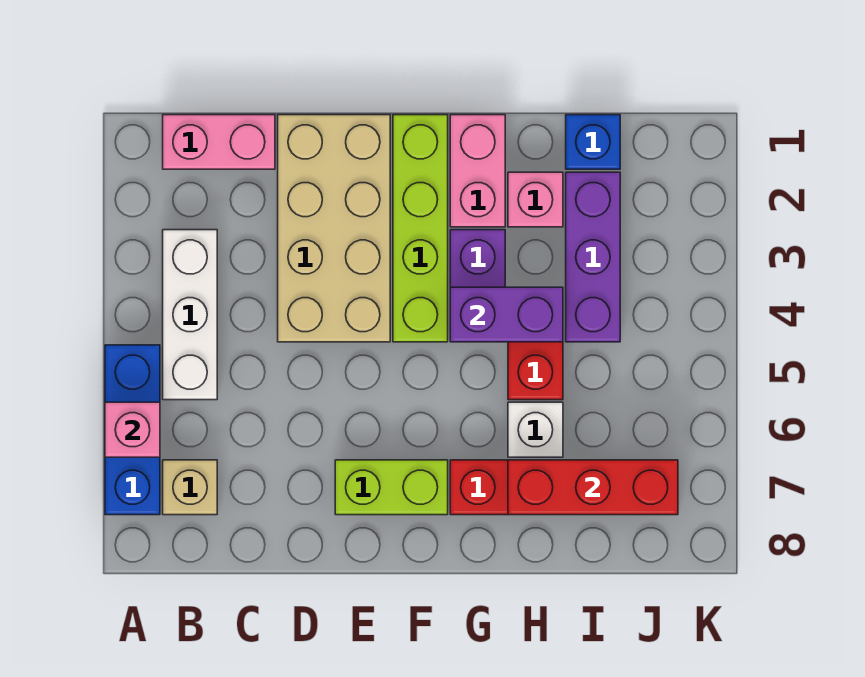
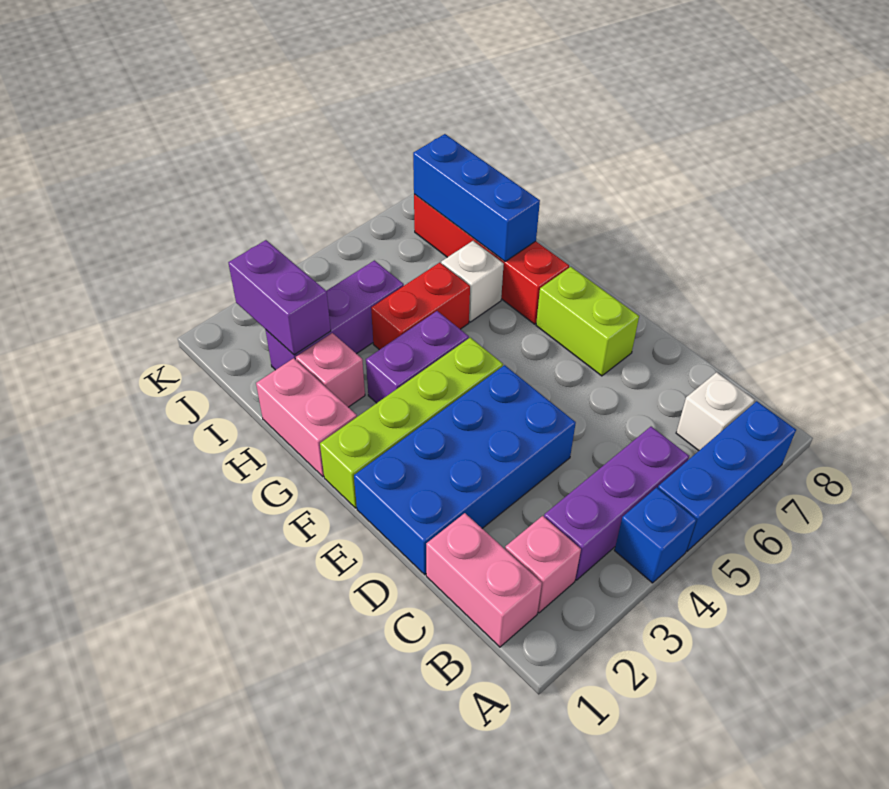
pink 1x1 brick [105,402,160,457] -> pink 1x1 brick moved to [505,516,581,613]
white 1x3 brick [163,230,217,400] -> purple 1x3 brick [544,427,689,580]
tan 1x1 brick [163,460,217,515] -> white 1x1 brick [676,372,755,450]
tan 2x4 brick [278,115,390,342] -> blue 2x4 brick [354,365,576,575]
pink 1x2 brick [450,115,505,227] -> pink 1x2 brick turned to [256,358,357,477]
purple 1x2 brick [450,287,563,342] -> purple 1x2 brick moved to [228,240,331,355]
red 1x3 brick [508,460,678,515] -> blue 1x3 brick [413,134,540,261]
blue 1x1 brick [566,115,620,169] -> blue 1x1 brick moved to [614,487,697,583]

